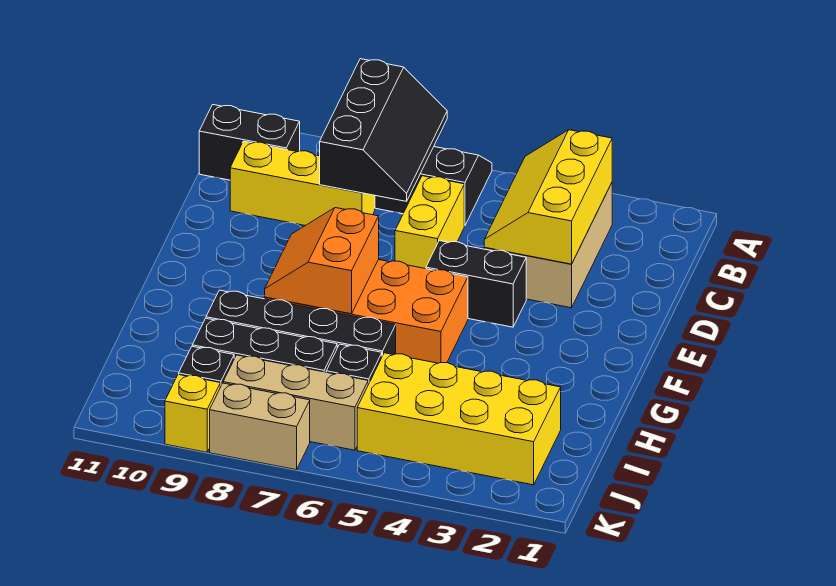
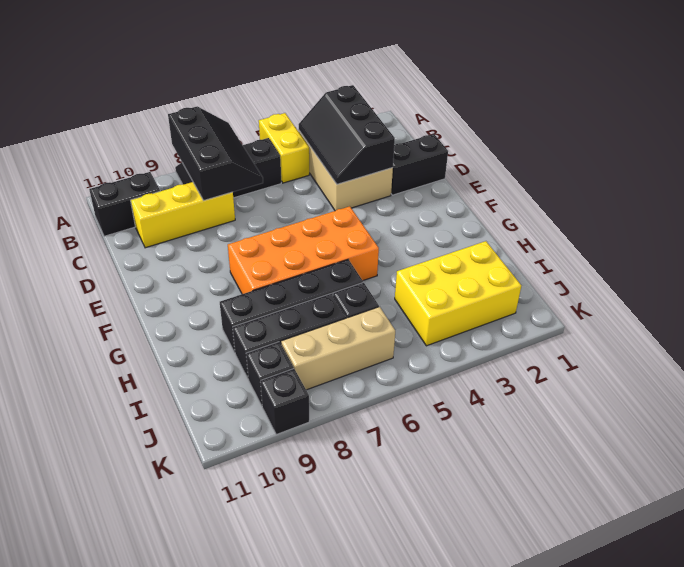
yellow 2x3 slope [484,130,612,264] -> black 2x3 slope [299,85,395,184]
yellow 1x2 brick [395,176,464,269] -> yellow 1x2 brick moved to [259,113,309,183]
black 1x2 brick [426,241,526,327] -> black 1x2 brick moved to [391,134,448,195]
orange 2x2 slope [265,208,379,314] -> none
yellow 2x4 brick [357,353,561,485] -> yellow 2x3 brick [395,241,521,346]
tan 1x2 brick [210,383,310,470] -> none
yellow 1x1 brick [165,374,220,452] -> black 1x1 brick [260,369,309,435]

